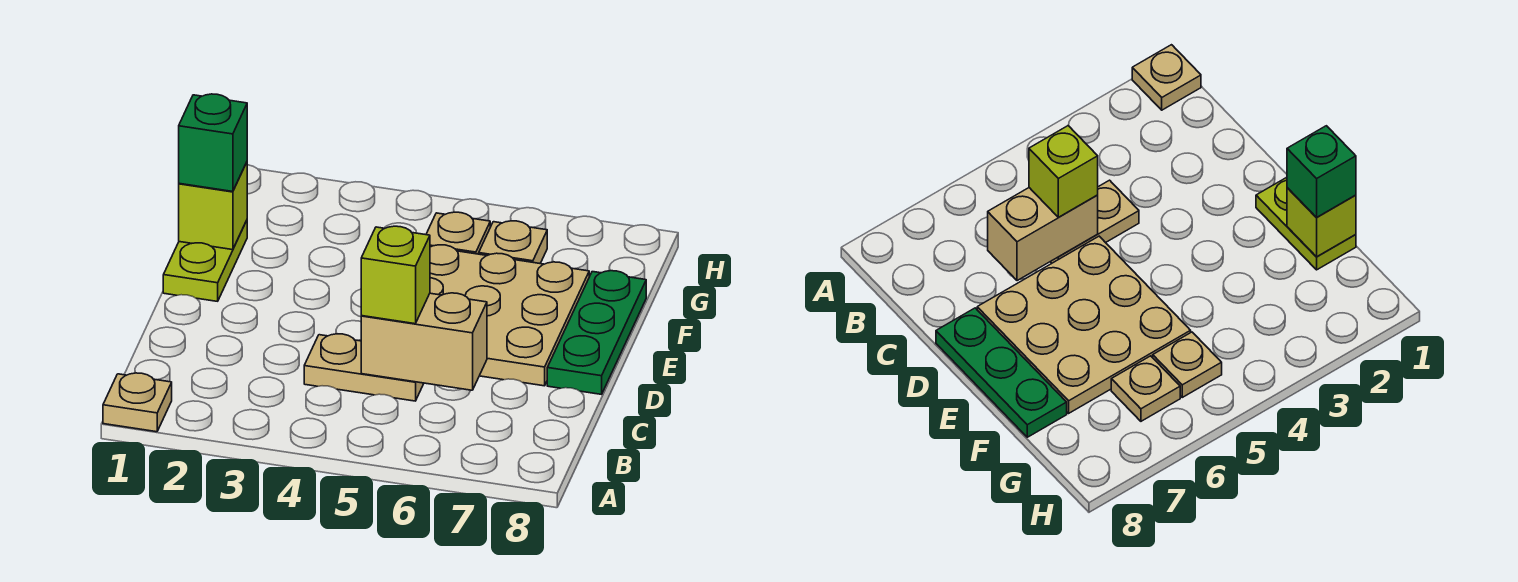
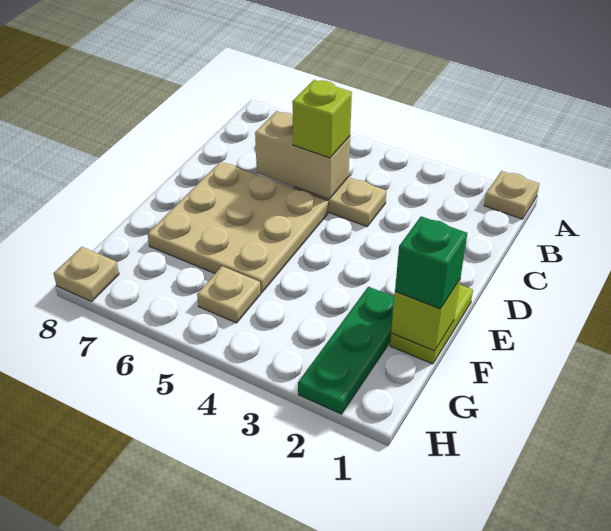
green 1x3 plate [547,271,646,394] -> green 1x3 plate moved to [298,287,394,414]
tan 1x1 plate [479,221,547,263] -> tan 1x1 plate moved to [54,247,119,302]

